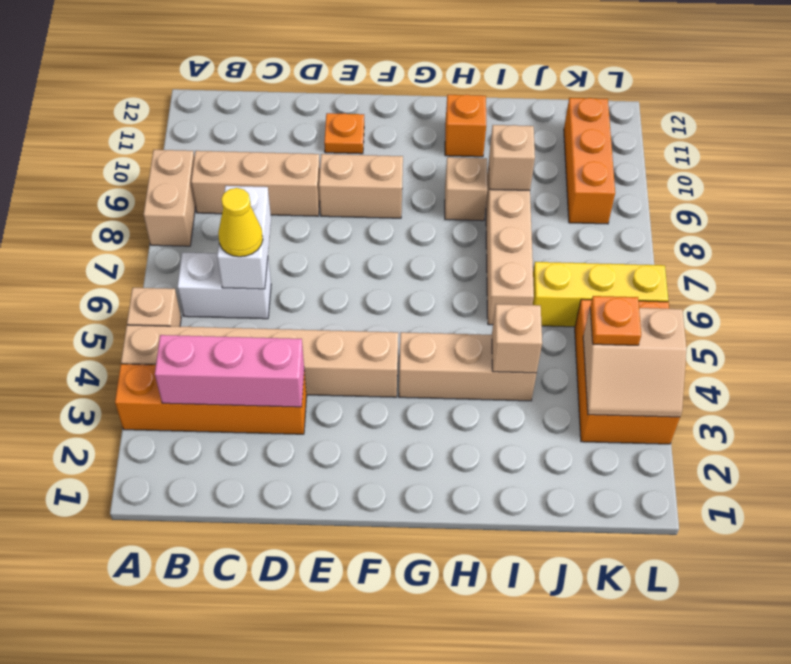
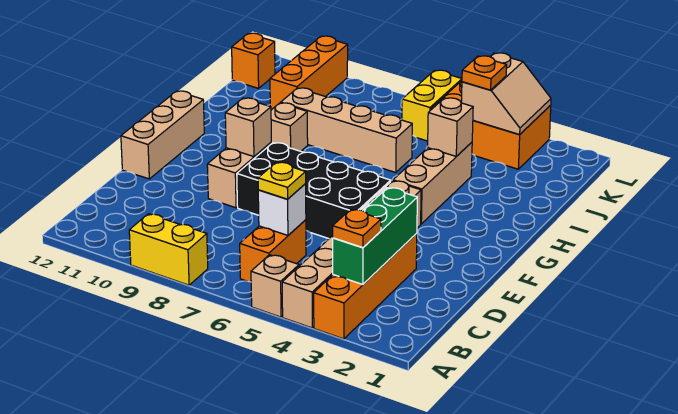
tan 1x2 brick [144,150,195,246] -> yellow 1x2 brick [129,214,208,285]
pink 1x3 brick [155,335,304,407] -> green 1x3 brick [333,188,417,284]
white 1x2 brick [178,253,271,319] -> orange 1x2 brick [240,220,306,282]
tan 1x3 brick [191,151,320,216] -> tan 1x3 brick moved to [121,91,204,179]
white 1x2 brick [217,186,271,289] -> white 1x1 brick [258,184,306,235]
yellow 1x1 cone [218,188,263,257] -> yellow 1x1 plate [258,162,306,199]
none -> black 2x4 brick [237,143,391,238]
orange 1x1 plate [324,113,364,154] -> orange 1x1 plate moved to [333,209,381,248]
orange 1x1 brick [445,95,486,157] -> orange 1x1 brick moved to [232,33,275,88]
tan 1x1 brick [489,125,535,190] -> tan 1x1 brick moved to [225,98,271,157]
yellow 1x3 brick [533,262,668,327] -> yellow 1x2 brick [402,70,462,141]
orange 1x3 brick [564,98,615,224] -> orange 1x3 brick turned to [270,36,348,110]

